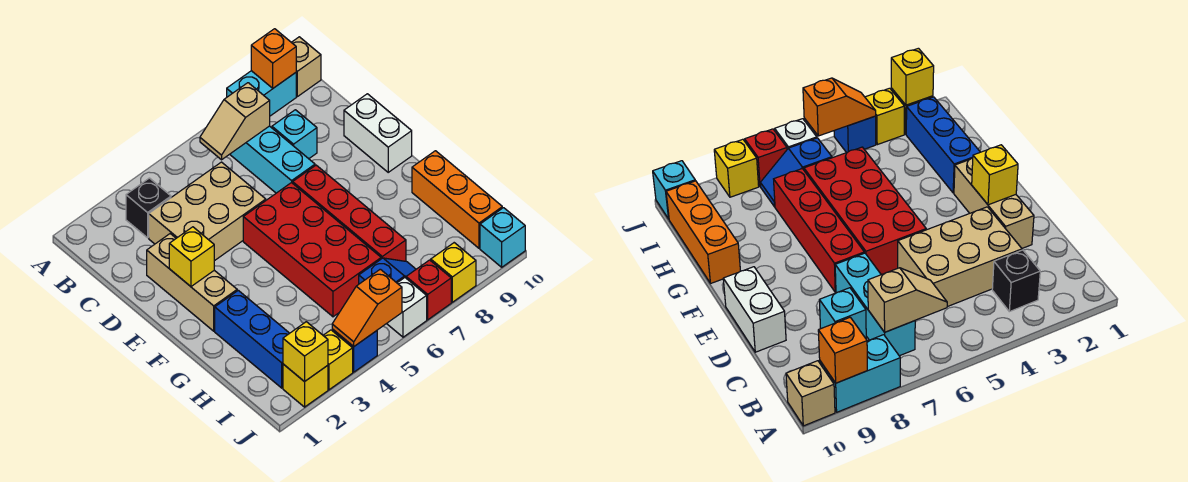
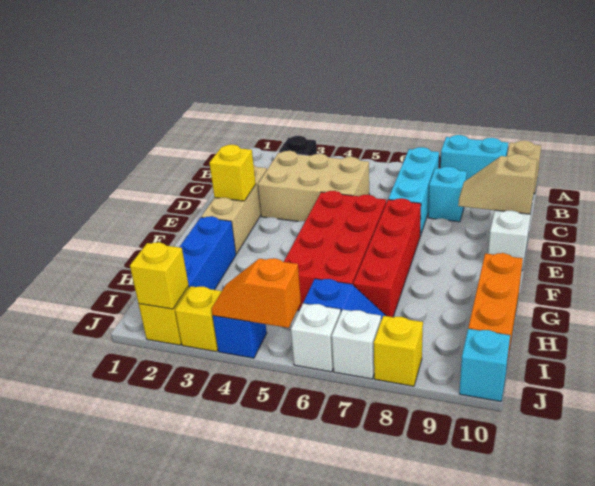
orange 1x1 brick [251,29,296,88] -> none
tan 1x2 slope [200,83,270,160] -> tan 1x2 slope moved to [458,154,537,214]
red 1x1 brick [406,260,451,320] -> white 1x1 brick [332,310,381,379]

